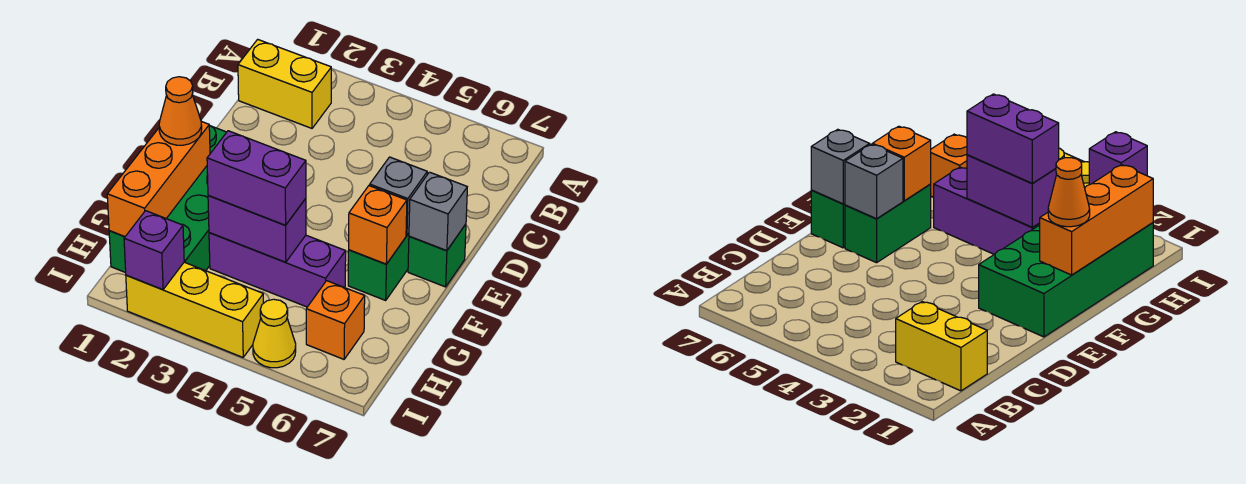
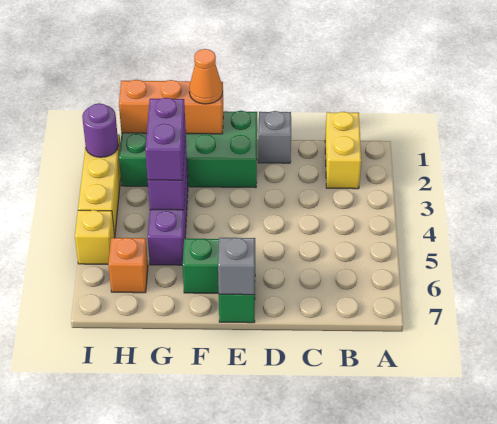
grey 1x1 brick [370,157,427,235] -> grey 1x1 brick moved to [258,111,291,163]
orange 1x1 brick [349,186,407,264] -> none
purple 1x1 brick [124,211,184,290] -> purple 1x1 round brick [82,103,118,157]
yellow 1x1 cone [253,299,296,368] -> yellow 1x1 brick [75,210,115,264]

